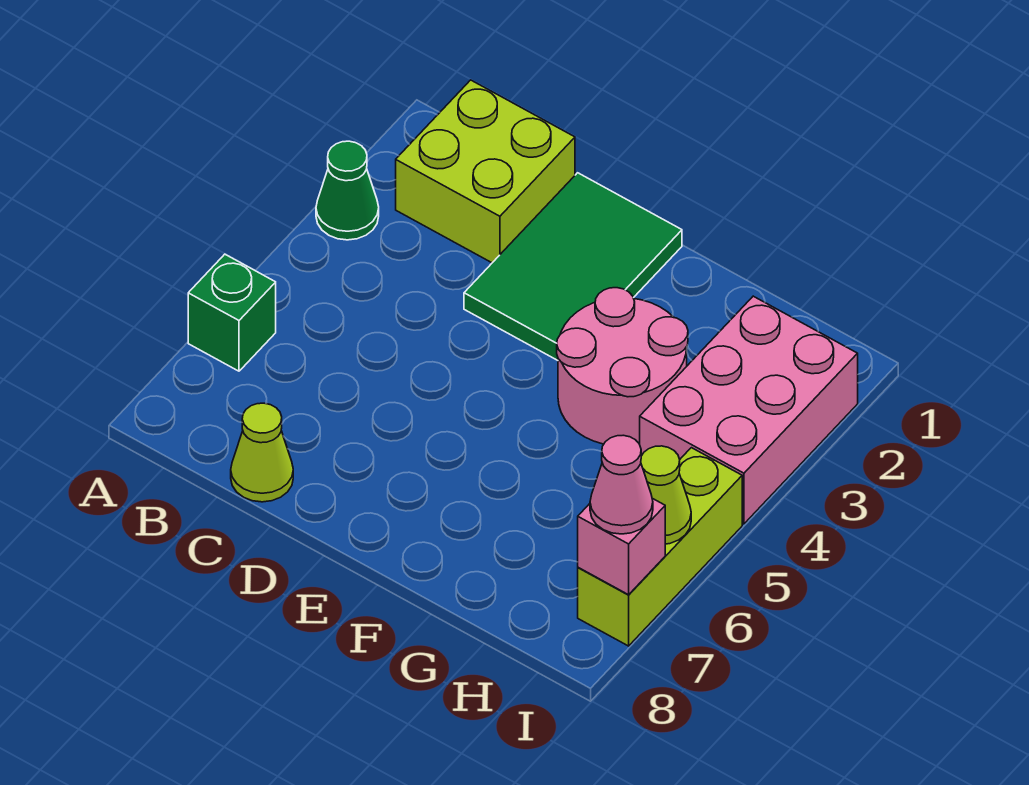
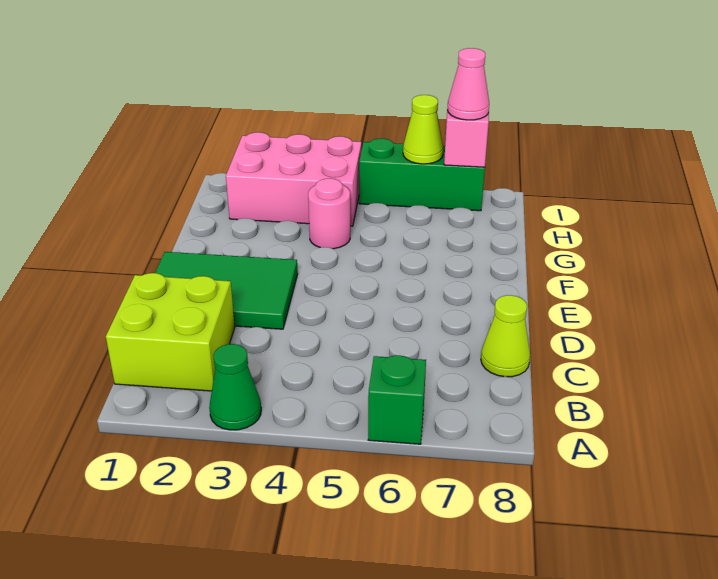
pink 2x2 round brick [557,288,688,444] -> pink 1x1 round brick [308,178,350,249]
lime 1x3 brick [578,448,742,646] -> green 1x3 brick [359,139,485,211]

